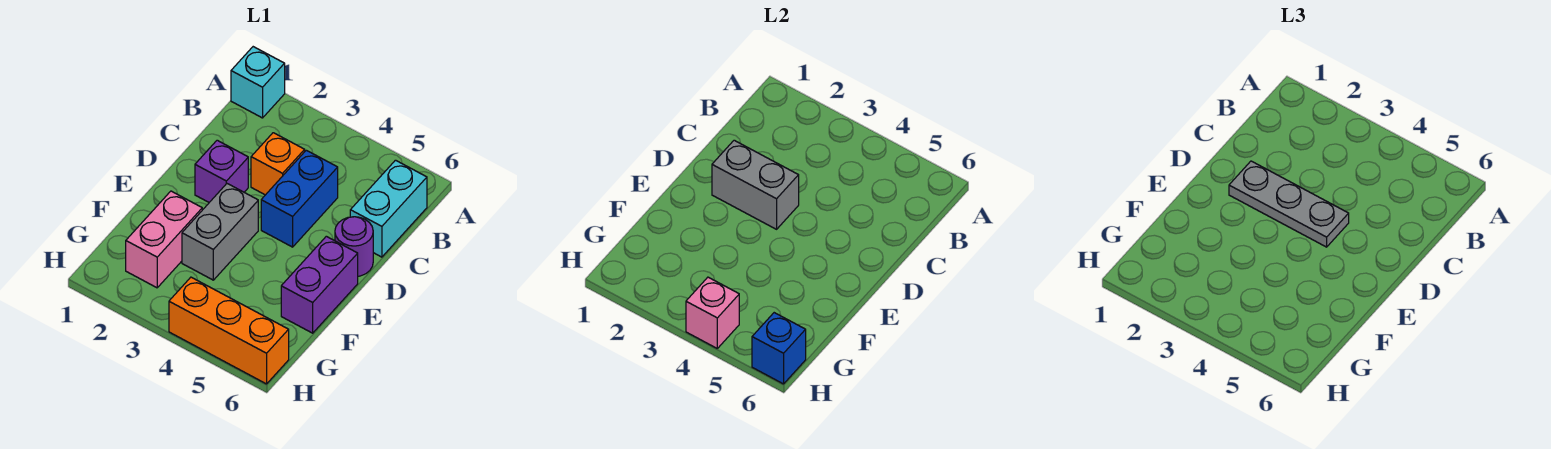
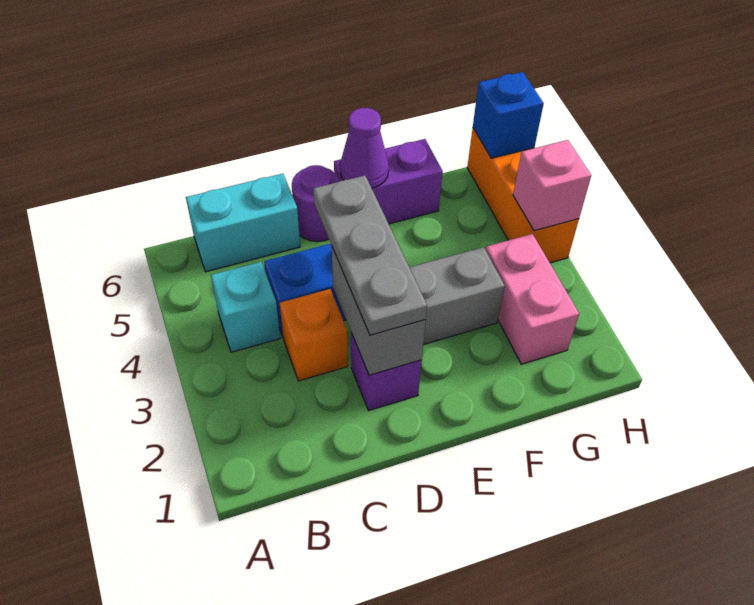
cyan 1x1 brick [231,47,285,118] -> cyan 1x1 brick moved to [211,262,280,352]
none -> purple 1x1 cone [340,108,389,188]
pink 1x2 brick [126,191,202,288] -> pink 1x2 brick turned to [486,234,579,364]

